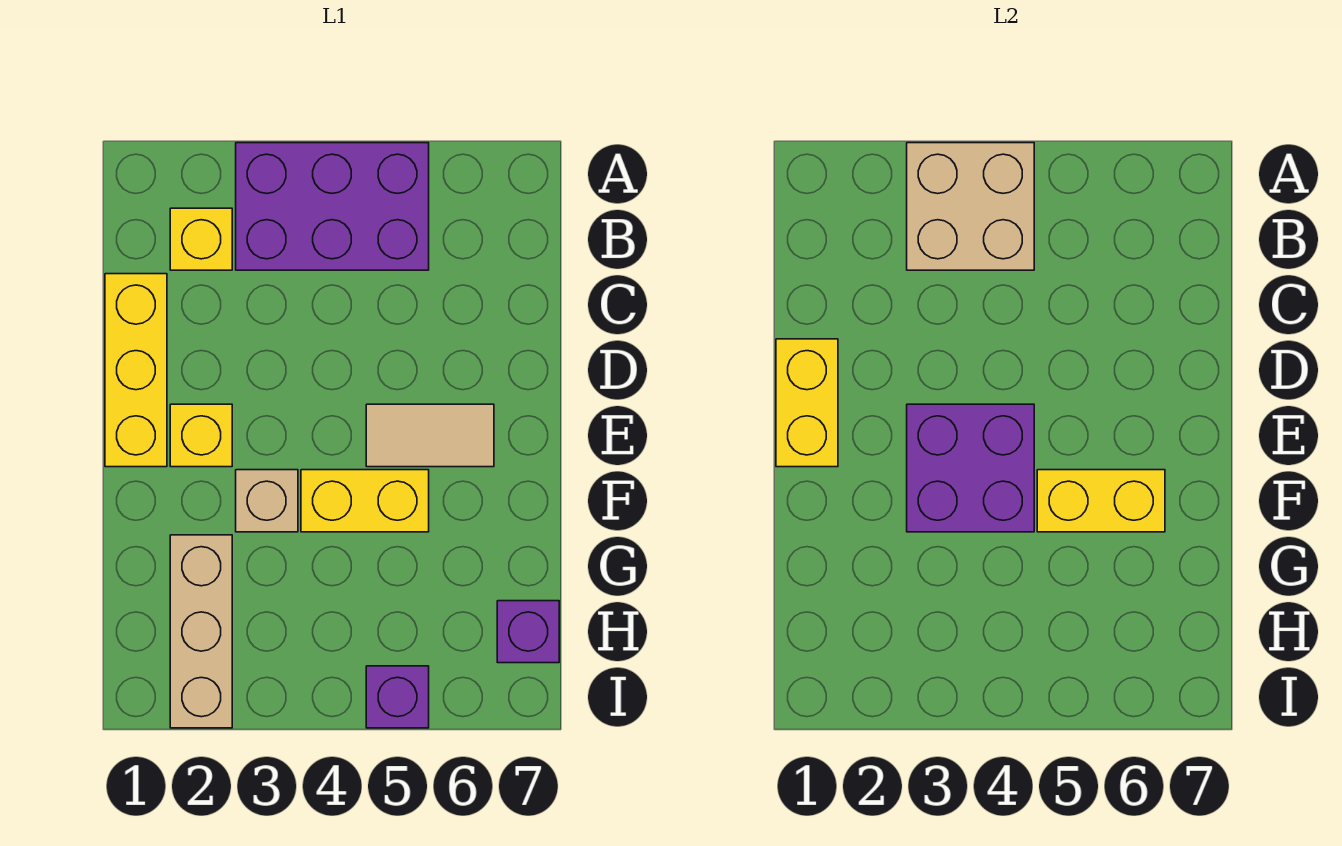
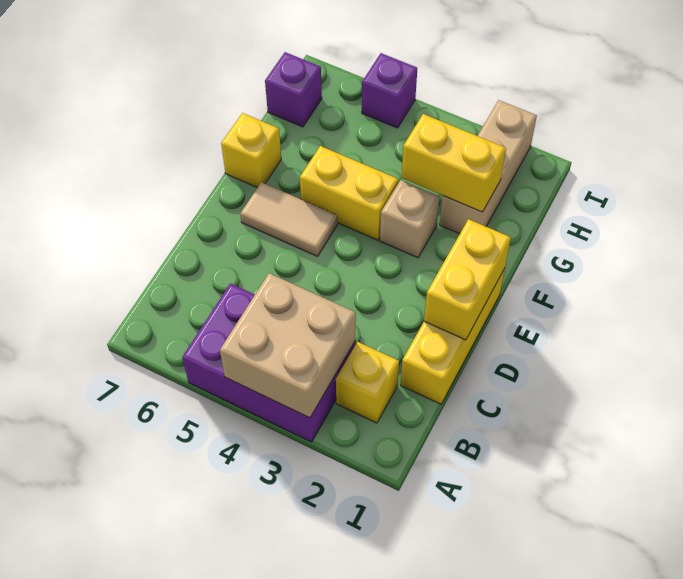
yellow 1x1 brick [170,404,232,467] -> yellow 1x1 brick moved to [221,113,281,188]
purple 2x2 brick [907,404,1034,532] -> none
yellow 1x2 brick [1037,470,1165,532] -> yellow 1x2 brick moved to [402,114,506,212]

